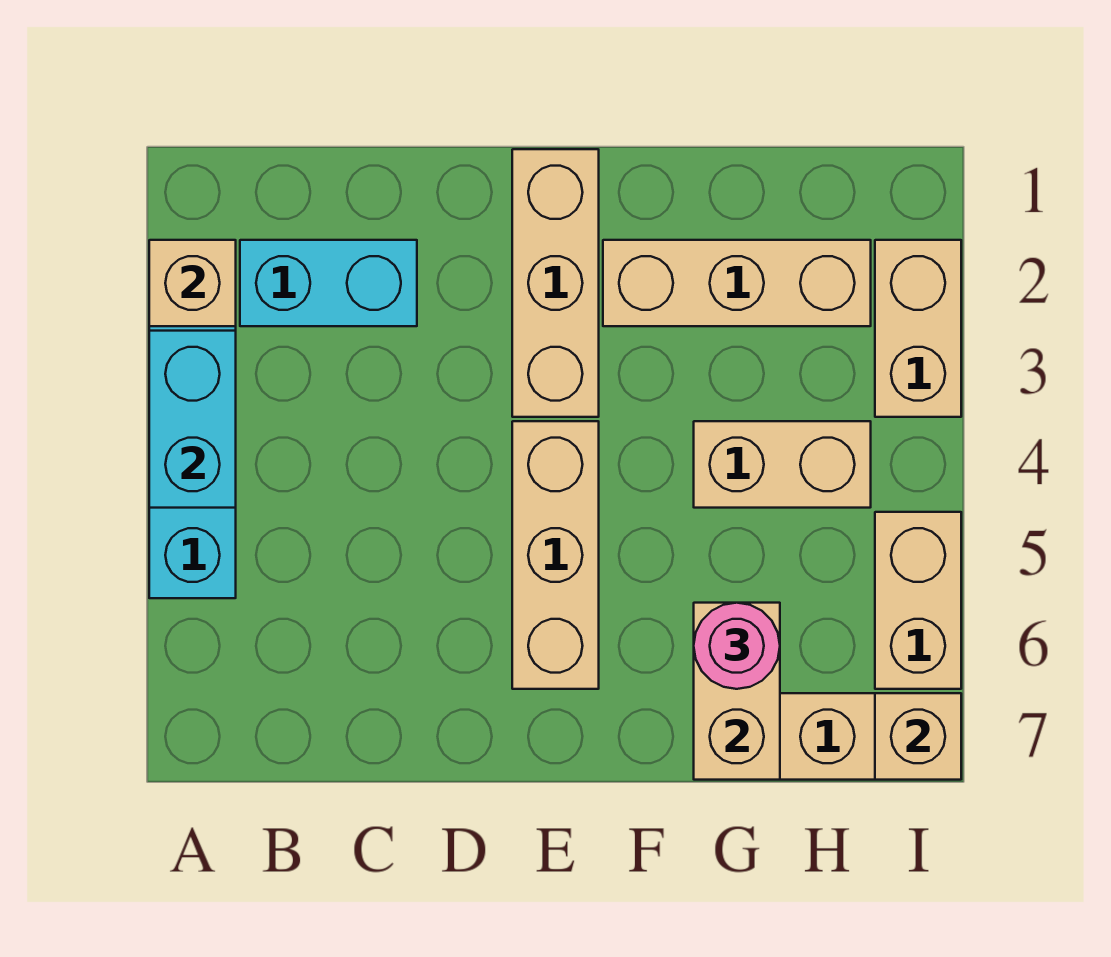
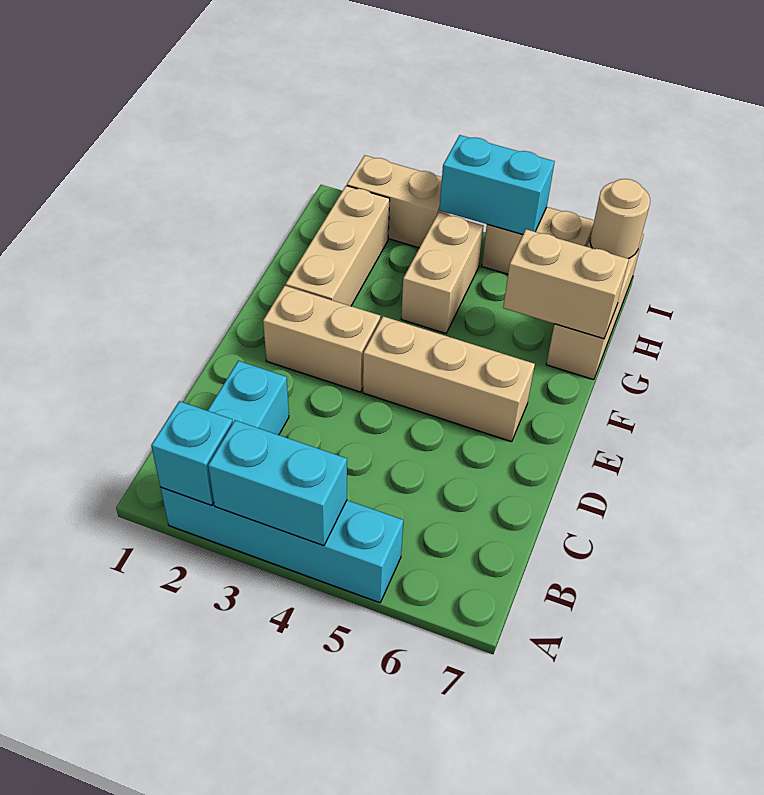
tan 1x1 brick [149,240,236,326] -> cyan 1x1 brick [151,401,233,506]
tan 1x3 brick [512,149,599,417] -> tan 1x2 brick [263,286,380,392]
pink 1x1 round brick [694,603,780,689] -> none
none -> cyan 1x2 brick [439,135,555,234]
tan 1x1 brick [875,693,961,780] -> tan 1x1 round brick [590,179,650,259]

